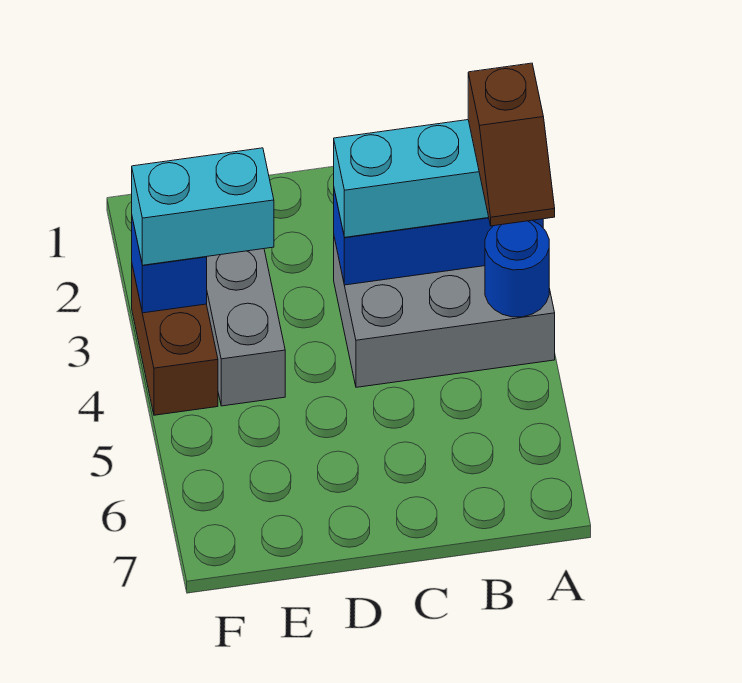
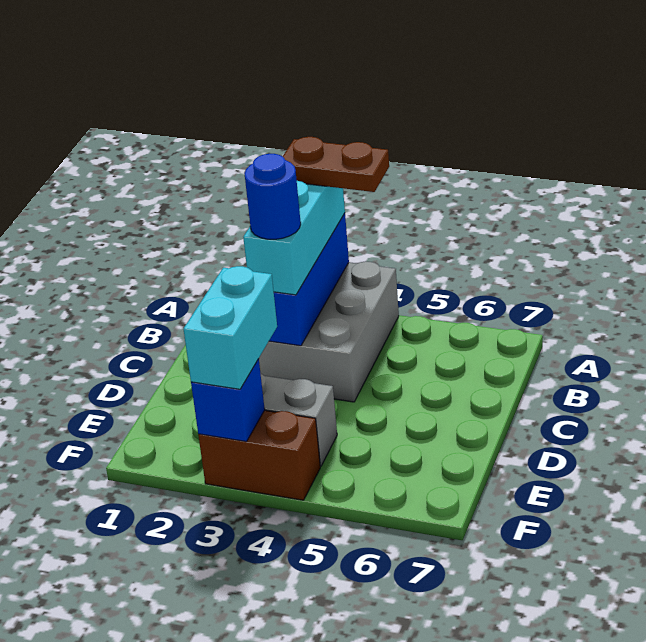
brown 1x2 slope [468,63,555,226] -> brown 1x2 plate [283,137,389,192]
blue 1x1 round brick [485,220,549,317] -> blue 1x1 round brick moved to [244,154,301,239]

